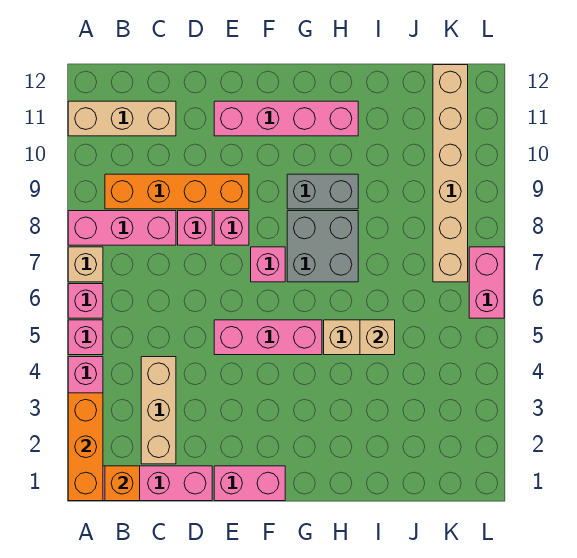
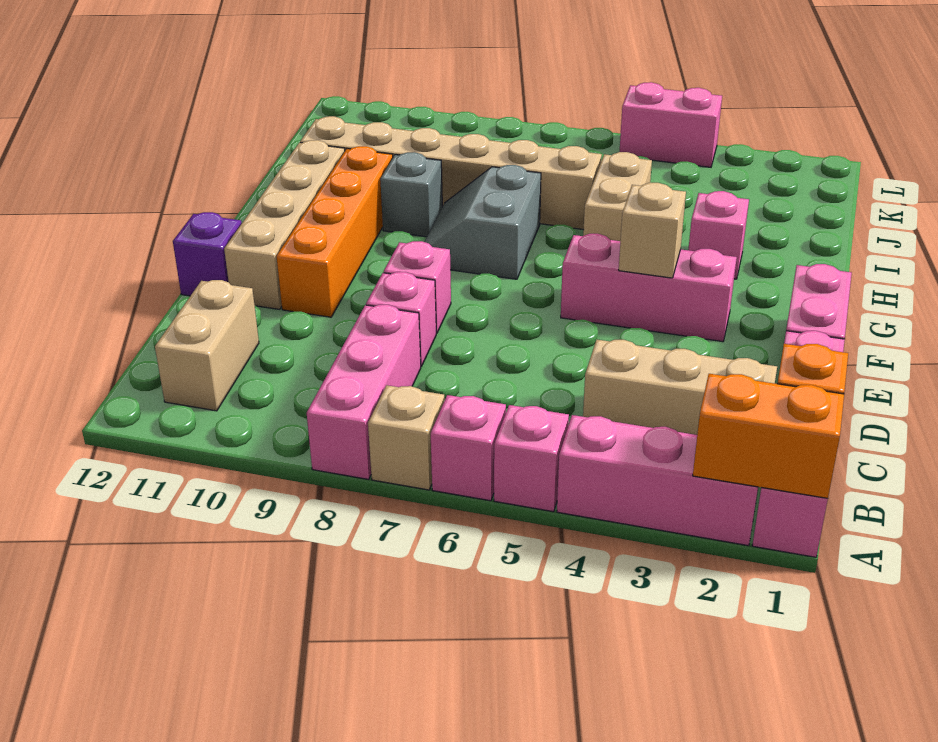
orange 1x3 brick [68,393,103,501] -> orange 1x2 brick [693,374,844,498]
tan 1x3 brick [68,101,176,136] -> tan 1x2 brick [155,280,259,411]
orange 1x4 brick [105,174,249,209] -> orange 1x4 brick moved to [276,146,393,317]
pink 1x3 brick [214,320,322,355] -> pink 1x3 brick turned to [561,234,737,342]
pink 1x4 brick [214,101,358,136] -> tan 1x4 brick [224,140,345,309]
none -> purple 1x1 brick [173,212,242,296]
pink 1x1 brick [251,247,285,282] -> pink 1x1 brick moved to [688,191,749,279]
grey 2x2 brick [287,211,358,282] -> grey 2x2 slope [425,165,541,279]
grey 1x2 brick [287,174,358,209] -> grey 1x1 brick [380,152,442,237]
tan 1x1 brick [360,320,395,355] -> tan 1x1 brick moved to [619,183,686,278]
tan 1x6 brick [433,65,468,282] -> tan 1x6 brick moved to [300,116,602,230]
pink 1x2 brick [469,247,504,318] -> pink 1x2 brick moved to [620,82,722,167]

